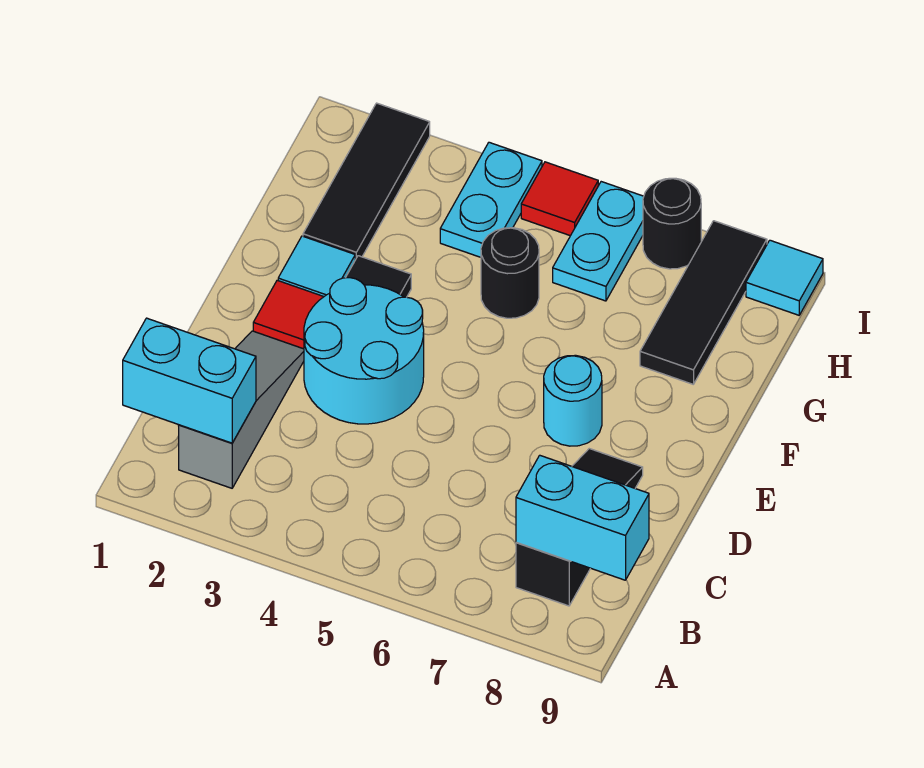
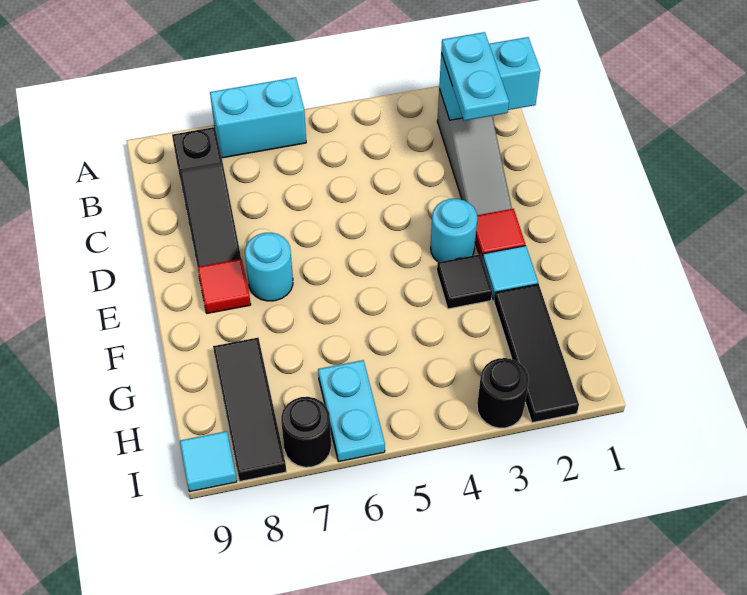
cyan 1x2 brick [516,455,649,580] -> cyan 1x2 brick moved to [210,77,306,158]
cyan 2x2 round brick [304,278,424,424] -> cyan 1x1 round brick [431,199,477,262]
black 1x1 round brick [481,228,539,318] -> black 1x1 round brick moved to [477,358,529,428]
cyan 1x2 plate [440,142,542,257] -> cyan 1x2 plate moved to [441,32,509,121]
red 1x1 tile [521,162,598,236] -> red 1x1 tile moved to [197,259,251,313]

